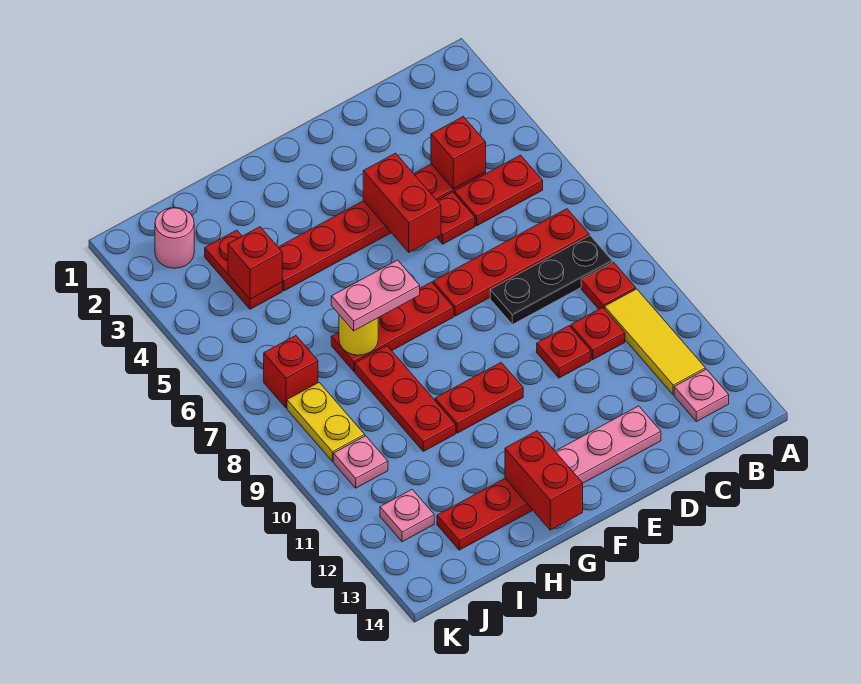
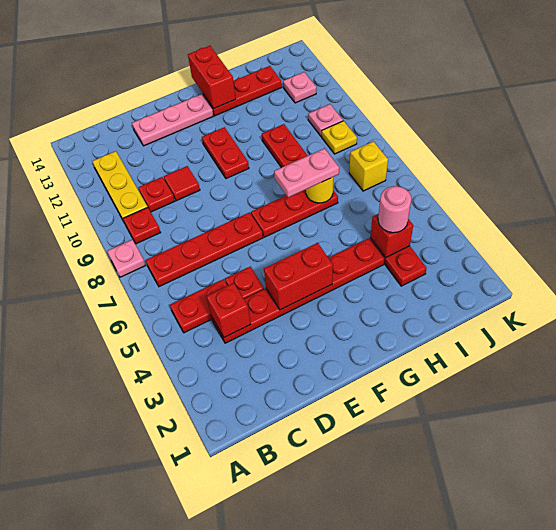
black 1x3 plate [490,236,612,324] -> none
yellow 1x3 tile [605,289,705,395] -> yellow 1x3 plate [92,151,147,221]
pink 1x1 plate [674,369,729,422] -> pink 1x1 plate moved to [107,239,146,277]
red 1x1 plate [537,326,591,378] -> red 1x1 tile [164,166,200,201]
red 1x2 brick [363,153,441,252] -> red 1x2 brick turned to [264,243,333,310]
red 1x2 plate [435,363,523,433] -> red 1x2 plate turned to [202,127,249,179]
pink 1x1 round brick [155,208,194,268] -> pink 1x1 round brick moved to [378,186,411,233]
red 1x1 brick [264,335,318,408] -> yellow 1x1 brick [349,141,388,191]
yellow 1x2 plate [287,383,365,461] -> yellow 1x1 plate [322,121,357,154]

